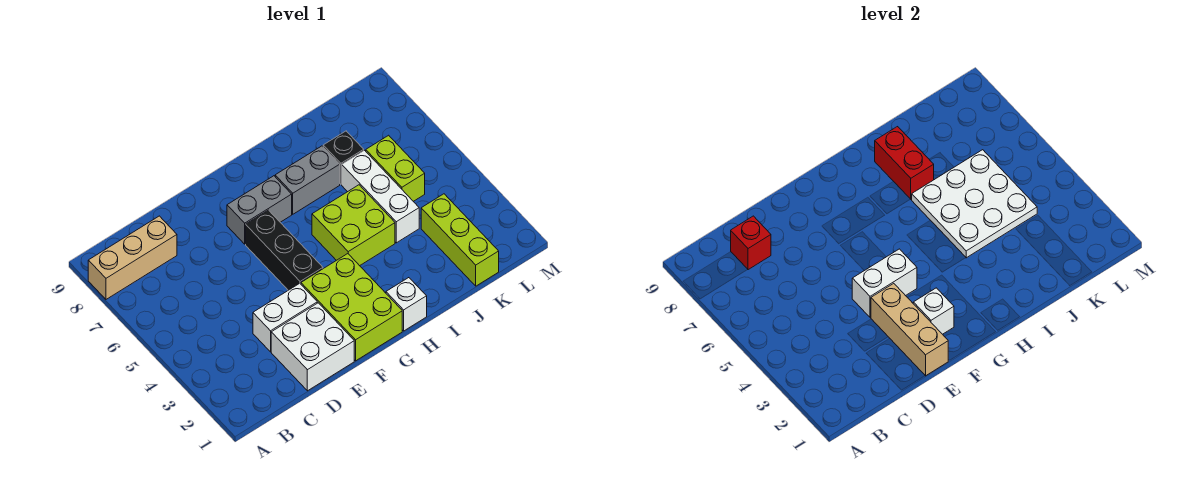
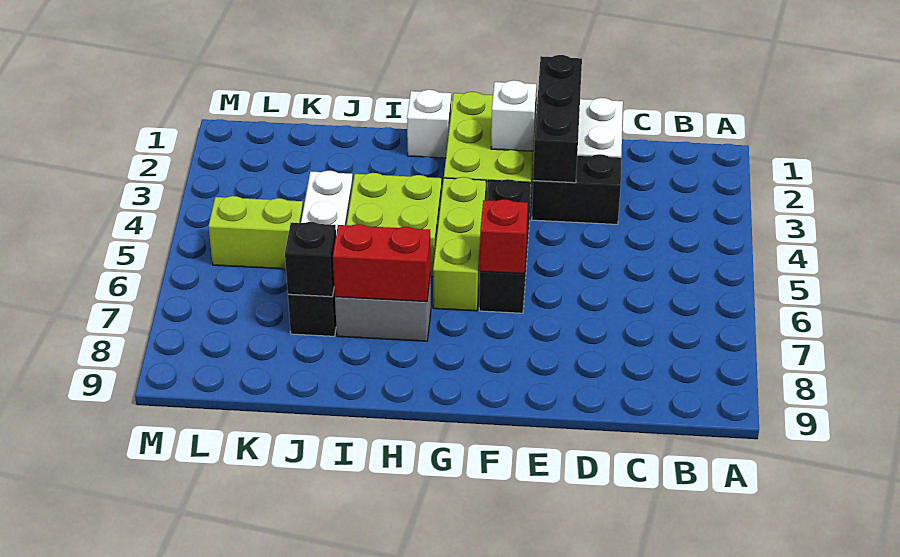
tan 1x3 brick [88,216,177,299] -> none
red 1x1 brick [731,216,771,270] -> red 1x1 brick moved to [480,199,528,274]
white 1x2 brick [253,283,317,352] -> black 1x2 brick [532,154,621,224]
tan 1x3 brick [871,283,948,376] -> black 1x3 brick [533,55,582,183]
white 1x2 brick [852,249,917,317] -> none
grey 1x2 brick [227,176,292,244] -> none
white 3x3 plate [912,150,1037,258] -> none
red 1x2 brick [875,127,934,199] -> red 1x2 brick turned to [333,224,431,302]
none -> black 1x1 brick [285,222,336,297]
lime 1x3 brick [421,194,499,286] -> lime 1x3 brick moved to [433,177,486,311]
lime 1x2 brick [366,135,425,201] -> lime 1x2 brick turned to [209,196,303,269]

